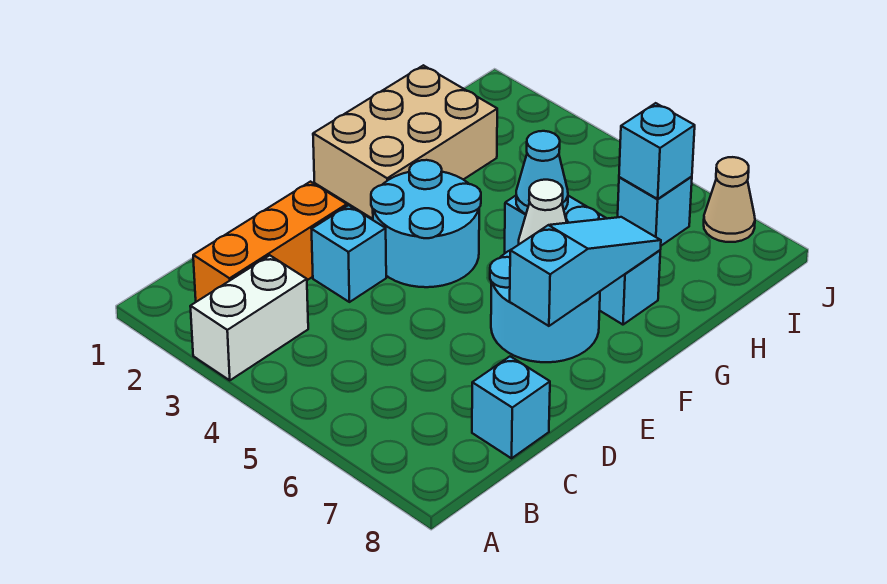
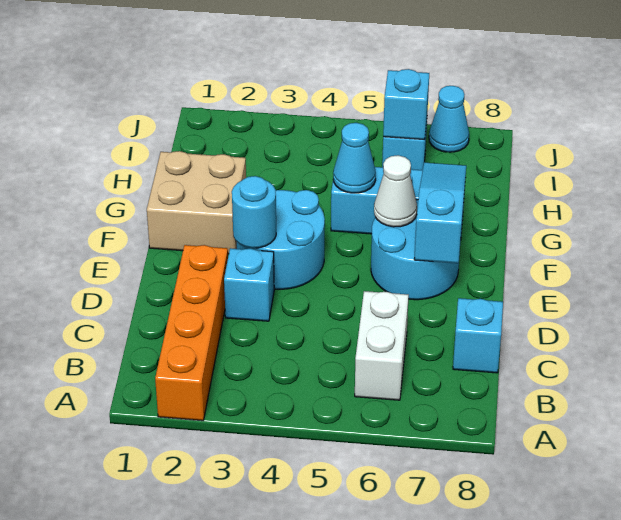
white 1x2 brick [190,255,308,380] -> white 1x2 brick moved to [355,291,409,400]
orange 1x3 brick [193,182,347,302] -> orange 1x4 brick [155,245,228,421]
none -> cyan 1x1 round brick [232,176,276,248]
tan 2x3 brick [313,65,497,219] -> tan 2x2 brick [147,151,246,254]
tan 1x1 cone [704,157,755,242] -> cyan 1x1 cone [429,86,469,152]

